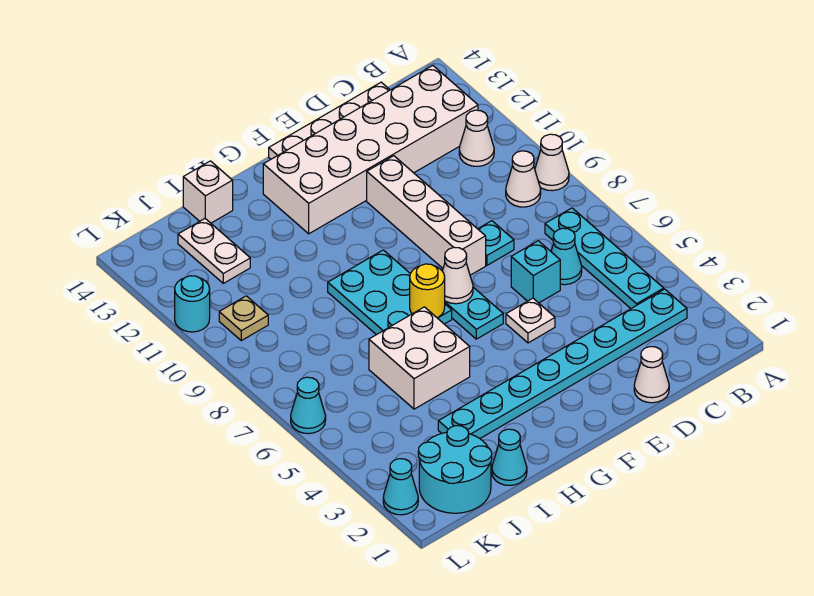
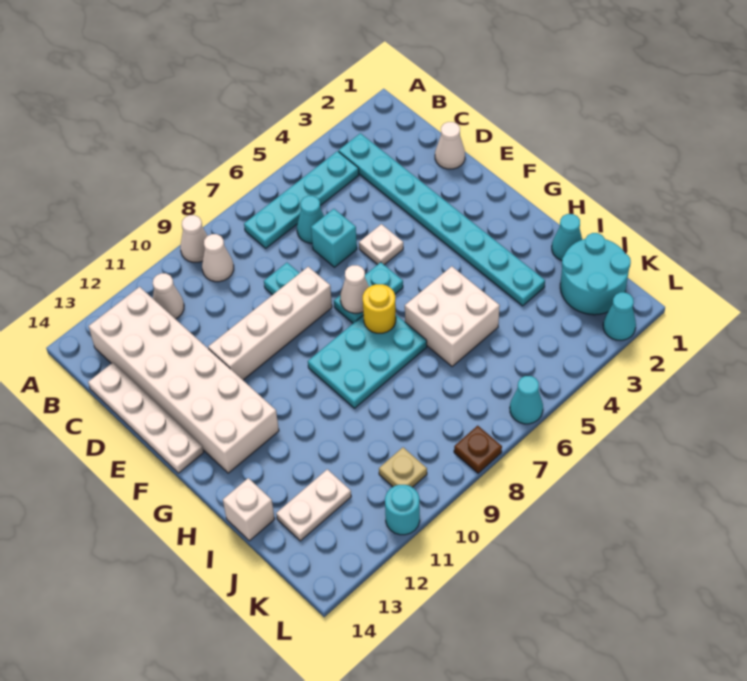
none -> brown 1x1 plate [454,426,502,473]

